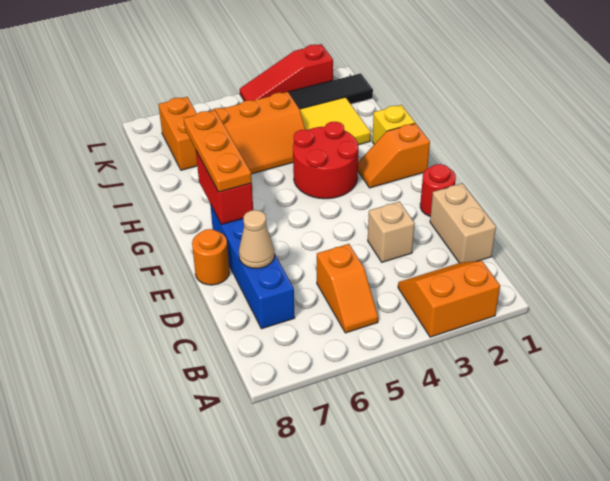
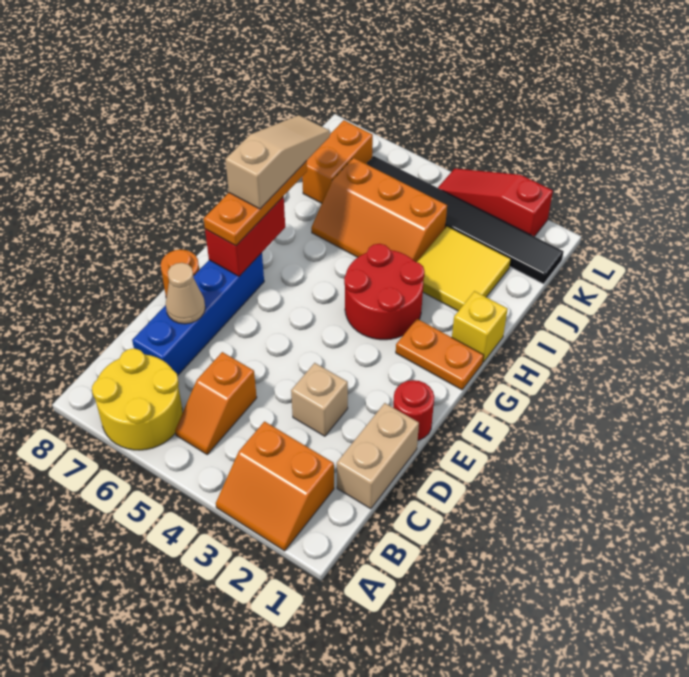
orange 2x2 slope [398,261,500,337] -> orange 2x2 slope turned to [216,422,334,551]
none -> yellow 2x2 round brick [92,348,183,450]
orange 1x2 slope [358,123,430,188] -> orange 1x2 plate [396,319,484,390]
none -> tan 1x3 slope [225,115,330,209]

